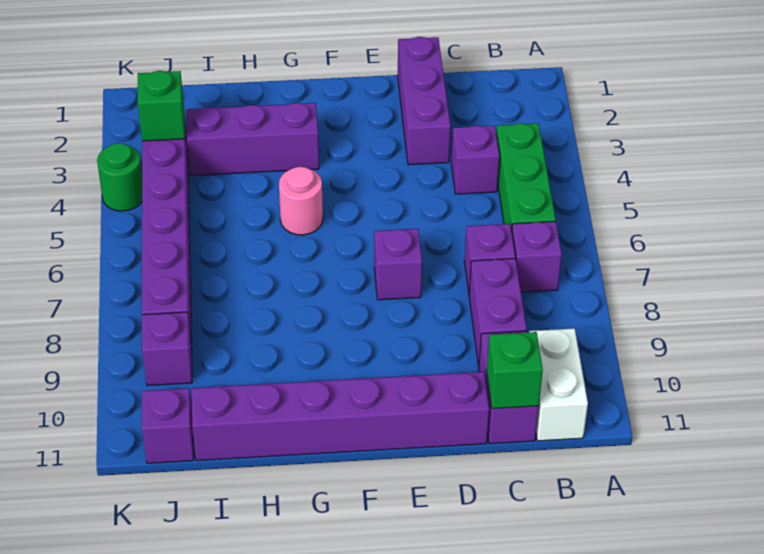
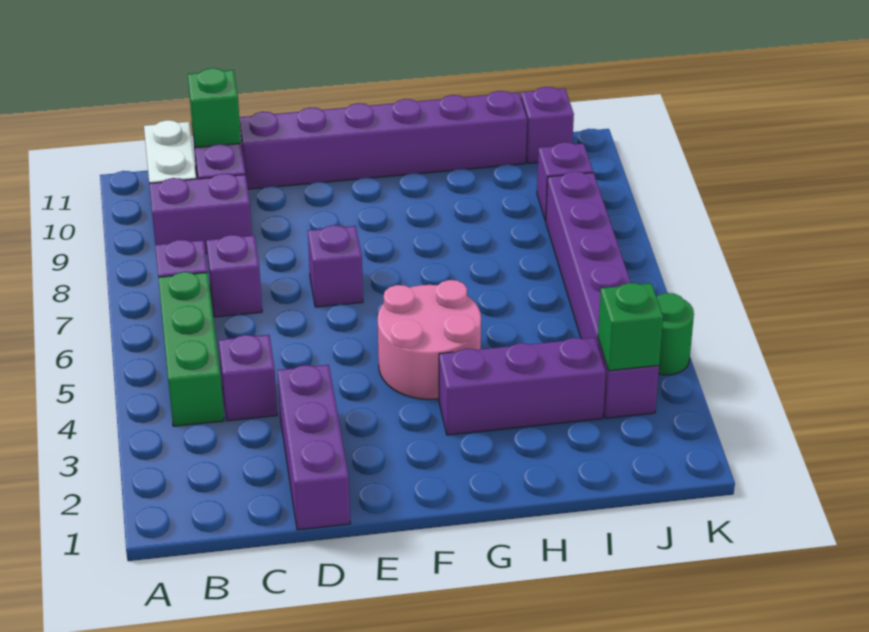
purple 1x2 brick [469,259,527,366] -> purple 1x2 brick turned to [149,173,252,254]
pink 1x1 round brick [279,167,323,235] -> pink 2x2 round brick [378,280,481,399]

